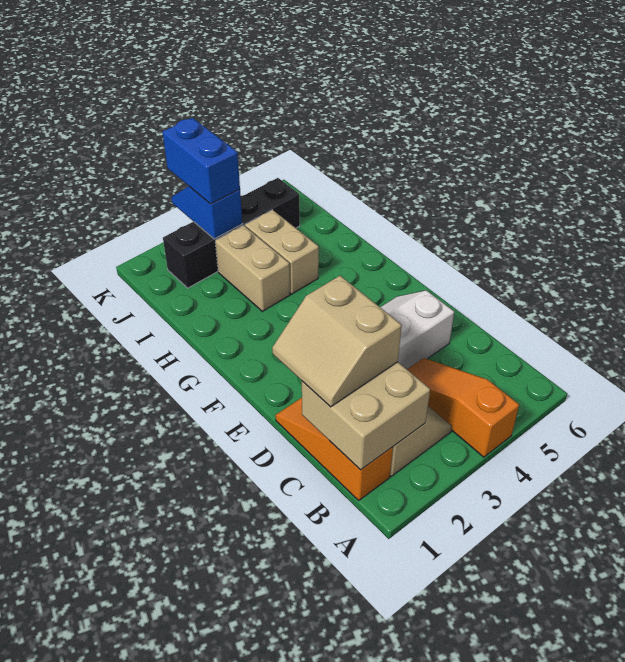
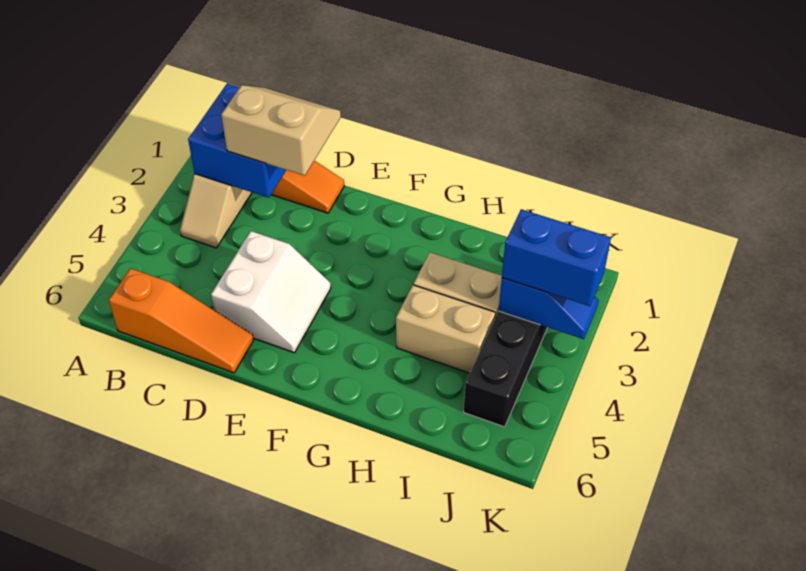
orange 1x3 slope [407,358,519,457] -> orange 1x3 slope moved to [109,268,254,373]
tan 2x2 brick [302,362,430,470] -> blue 2x2 brick [188,83,286,198]

